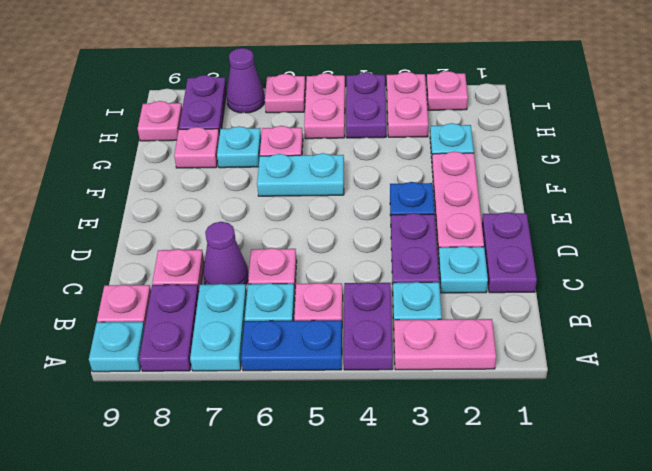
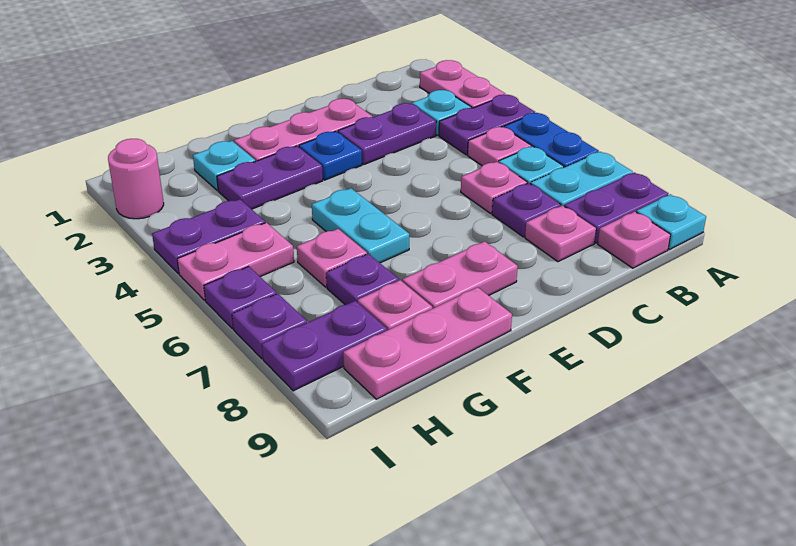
purple 1x2 plate [482,212,537,293] -> purple 1x2 plate moved to [217,146,323,209]
cyan 1x1 plate [439,246,488,293] -> none
purple 1x1 cone [203,222,249,284] -> purple 1x1 plate [492,183,561,237]
cyan 1x1 plate [217,126,261,168] -> purple 1x1 plate [326,254,399,305]
pink 1x2 plate [387,72,428,137] -> pink 1x2 plate moved to [402,241,518,309]
pink 1x1 plate [138,101,182,141] -> pink 1x3 plate [343,287,512,399]
pink 1x1 plate [427,71,468,110] -> pink 1x1 round brick [108,139,164,219]
pink 1x1 plate [265,74,306,113] -> purple 1x1 plate [204,266,277,329]
purple 1x1 cone [226,48,265,113] -> purple 1x1 plate [232,294,307,359]

